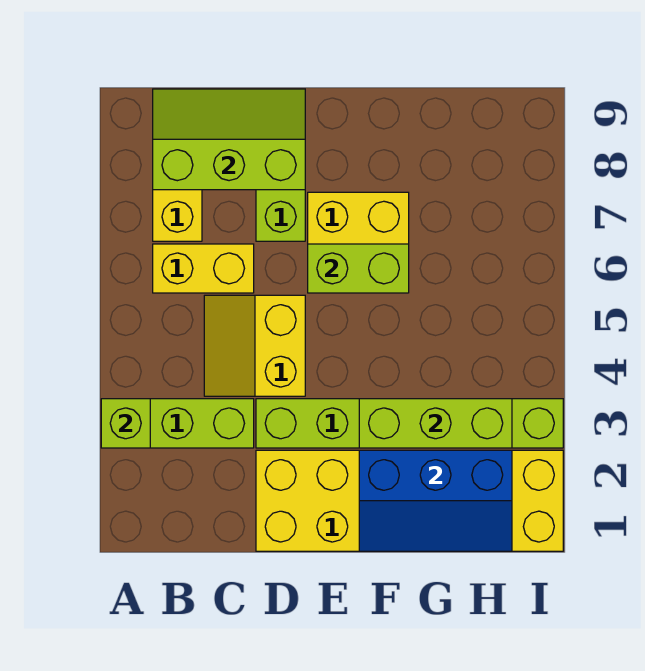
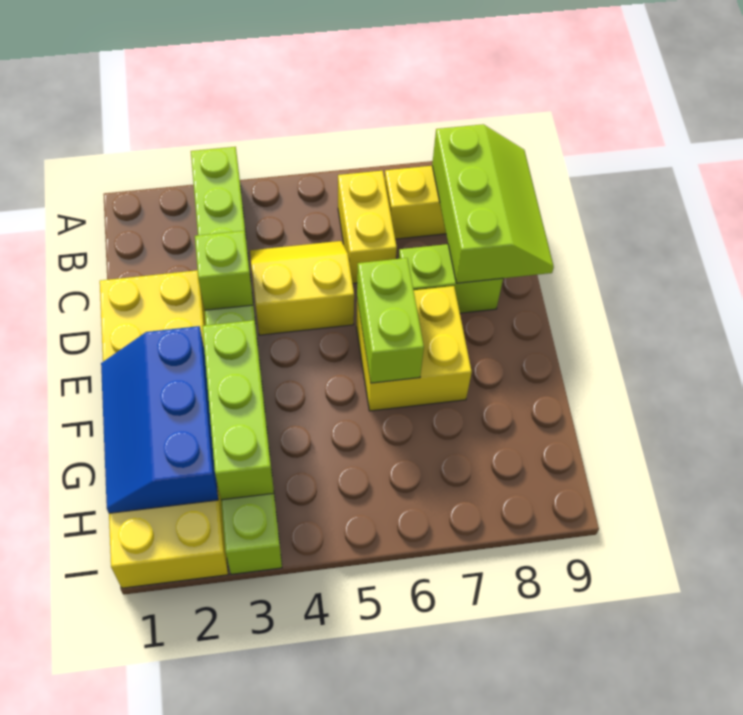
lime 1x1 brick [101,399,150,448] -> lime 1x1 brick moved to [195,231,253,310]

